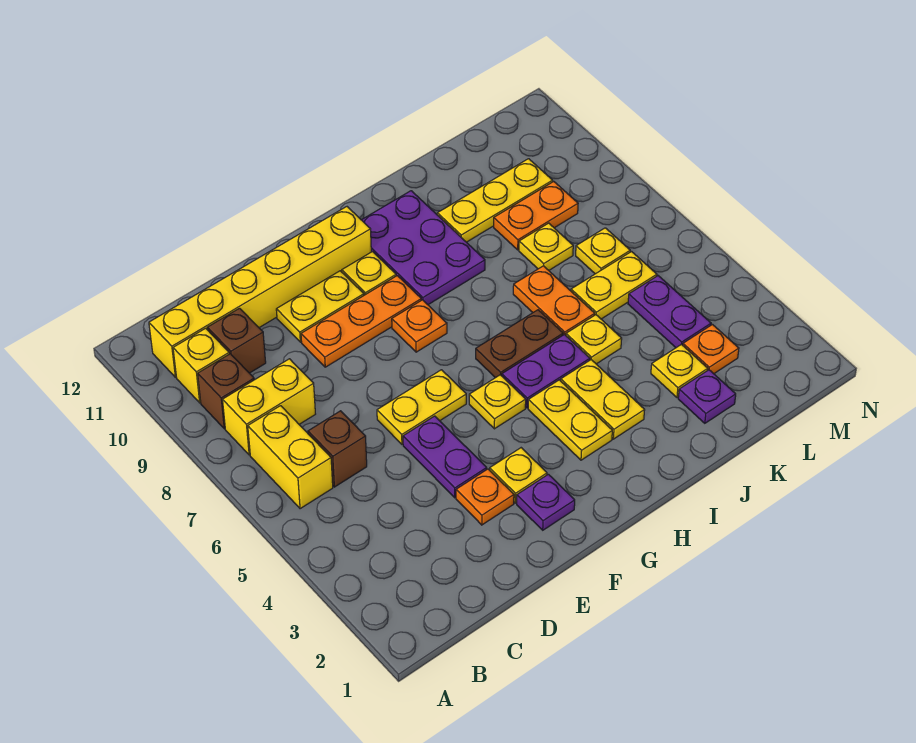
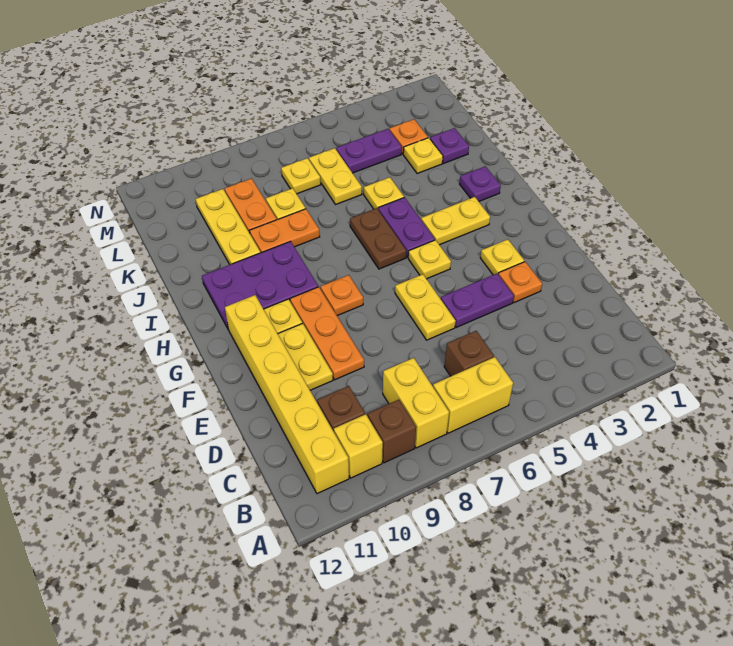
purple 1x1 plate [517,474,575,530] -> purple 1x1 plate moved to [460,166,501,201]
yellow 1x2 plate [561,360,645,439] -> none
orange 1x2 plate [513,266,595,335] -> orange 1x2 plate moved to [249,209,320,253]

